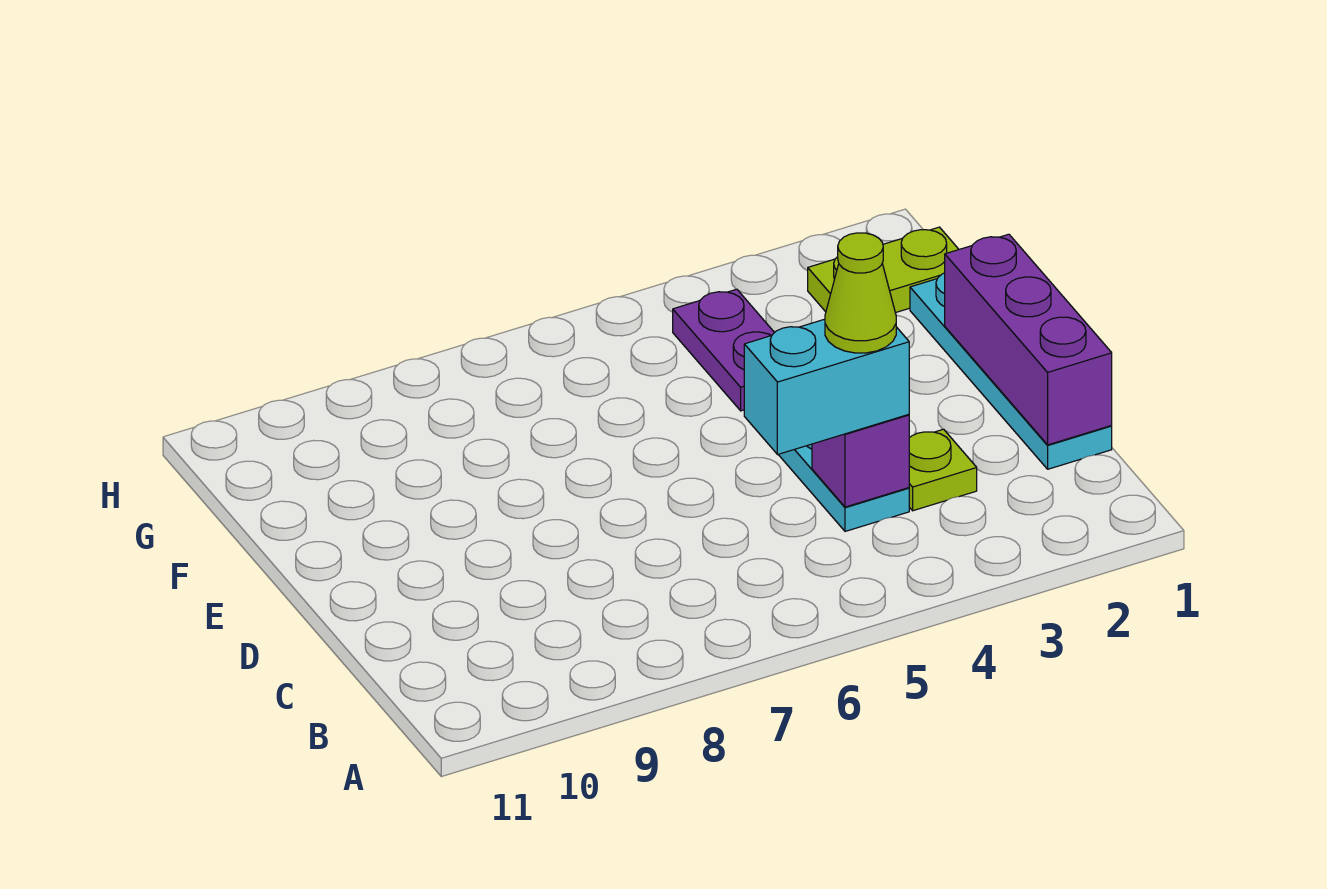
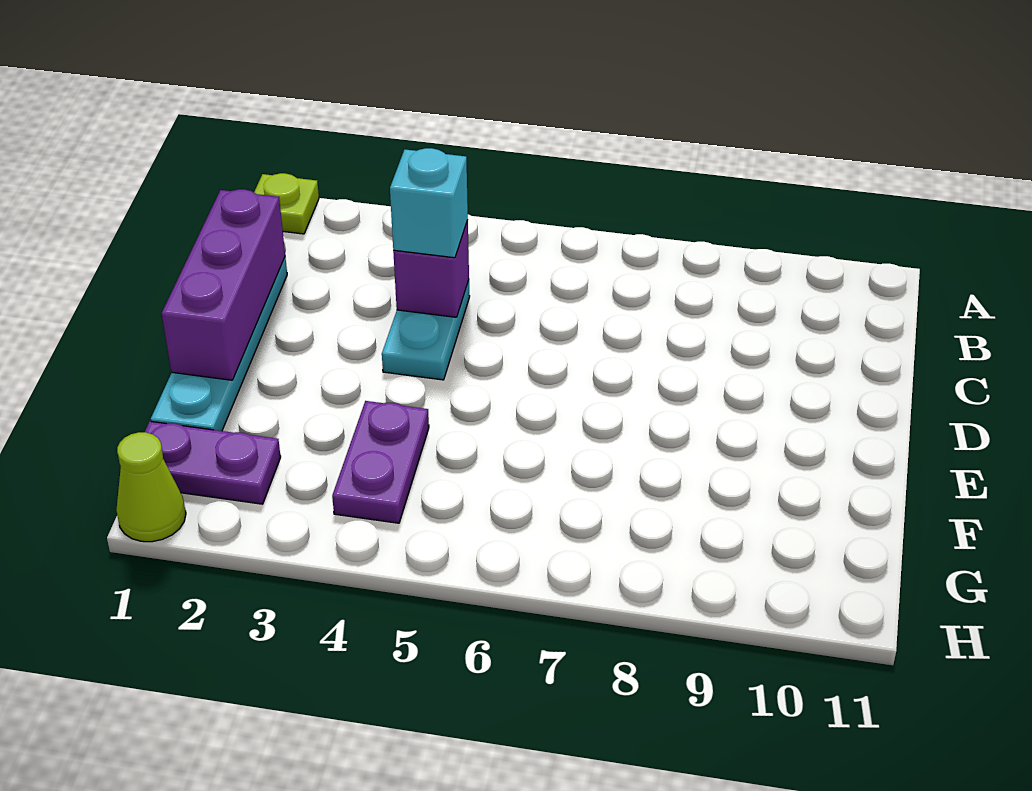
lime 1x1 plate [909,429,977,511] -> lime 1x1 plate moved to [254,173,319,234]
cyan 1x2 brick [744,319,909,455] -> cyan 1x1 brick [390,148,468,258]
lime 1x1 cone [825,233,896,353] -> lime 1x1 cone moved to [116,432,186,542]
lime 1x2 plate [808,227,959,313] -> purple 1x2 plate [145,421,281,504]

